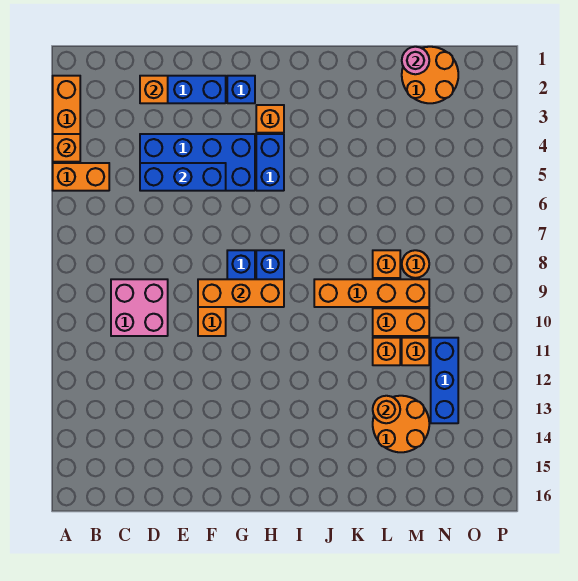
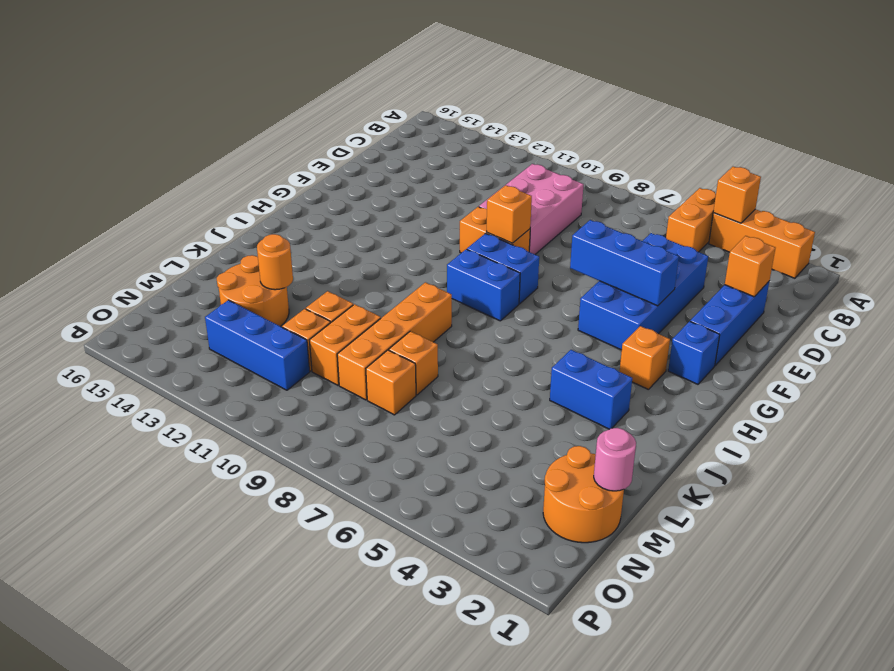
pink 2x2 brick [111,279,168,336] -> pink 2x3 brick [479,164,584,254]
blue 1x3 brick [140,163,226,191] -> blue 1x3 brick turned to [570,220,679,306]
orange 1x3 brick [198,279,284,307] -> orange 1x1 brick [487,185,532,243]
blue 1x2 brick [256,134,284,191] -> blue 1x2 brick moved to [550,350,632,429]
orange 1x1 round brick [402,250,429,278] -> orange 1x1 brick [366,350,416,415]

